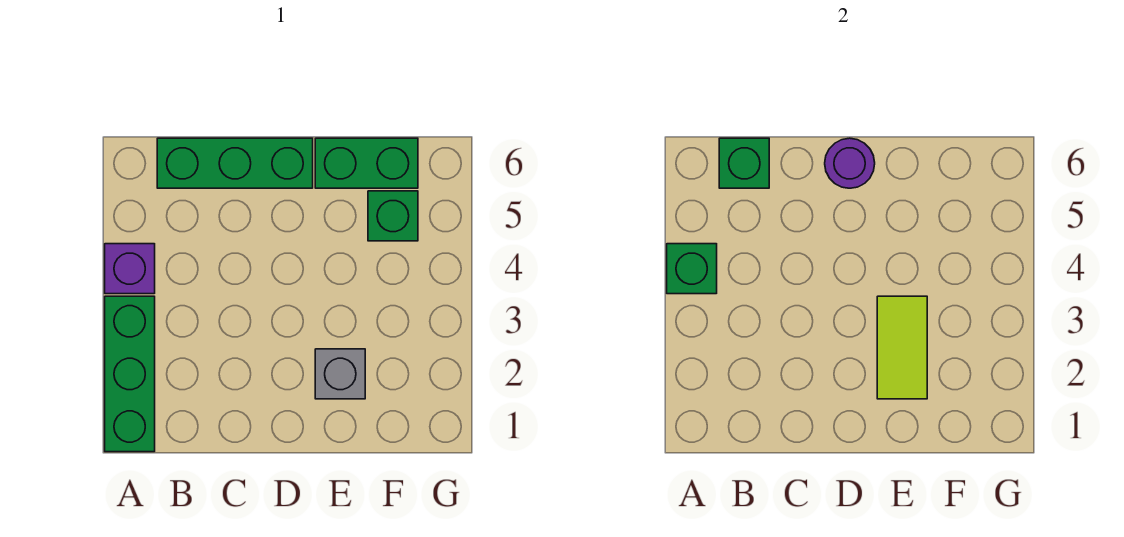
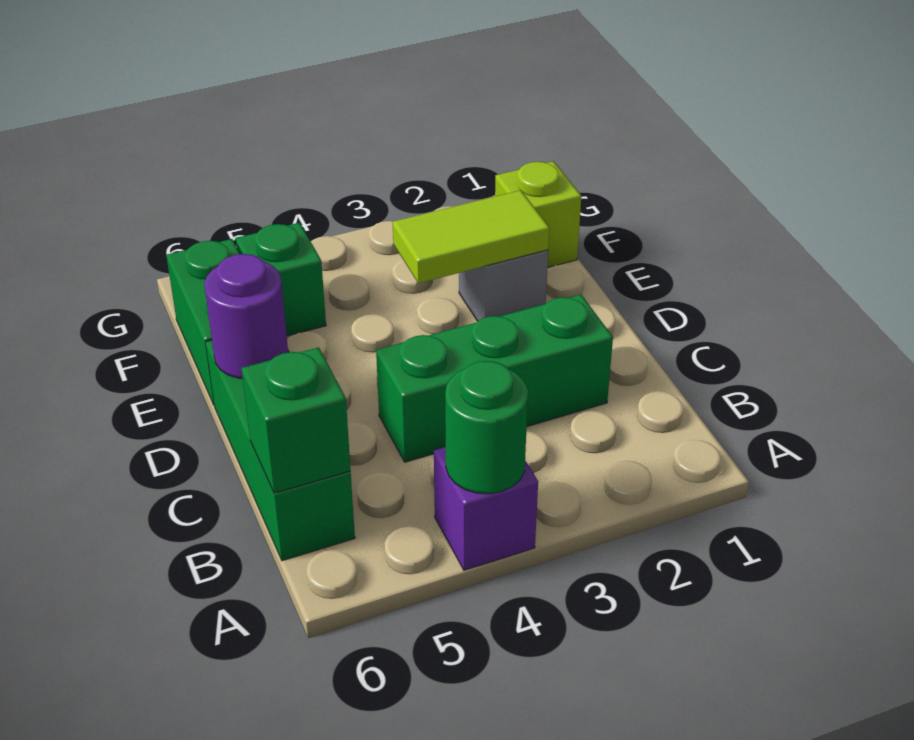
green 1x3 brick [105,296,155,452] -> green 1x3 brick moved to [376,295,613,462]
green 1x1 brick [667,244,717,294] -> green 1x1 round brick [445,361,528,494]
none -> lime 1x1 brick [495,161,581,267]

